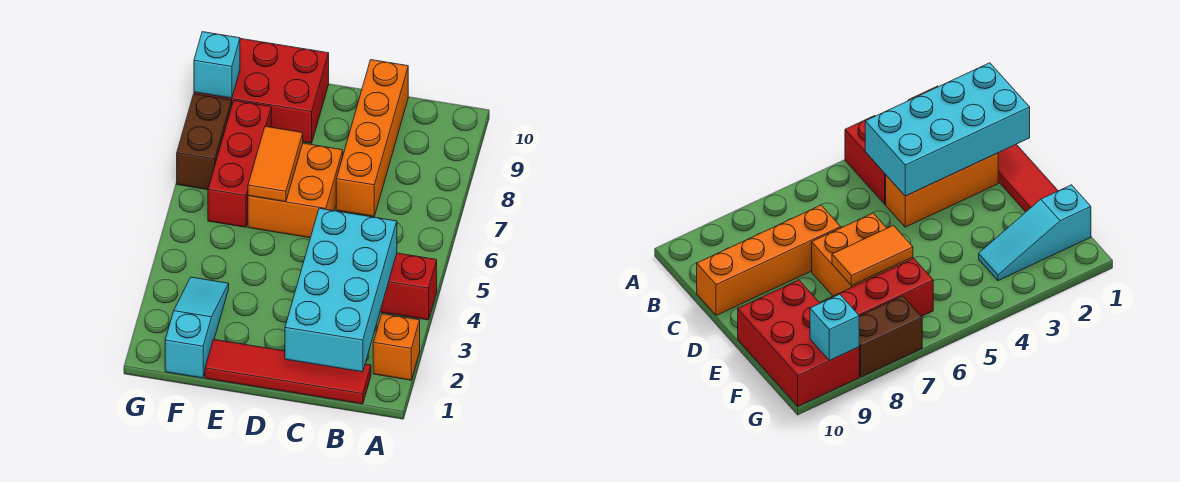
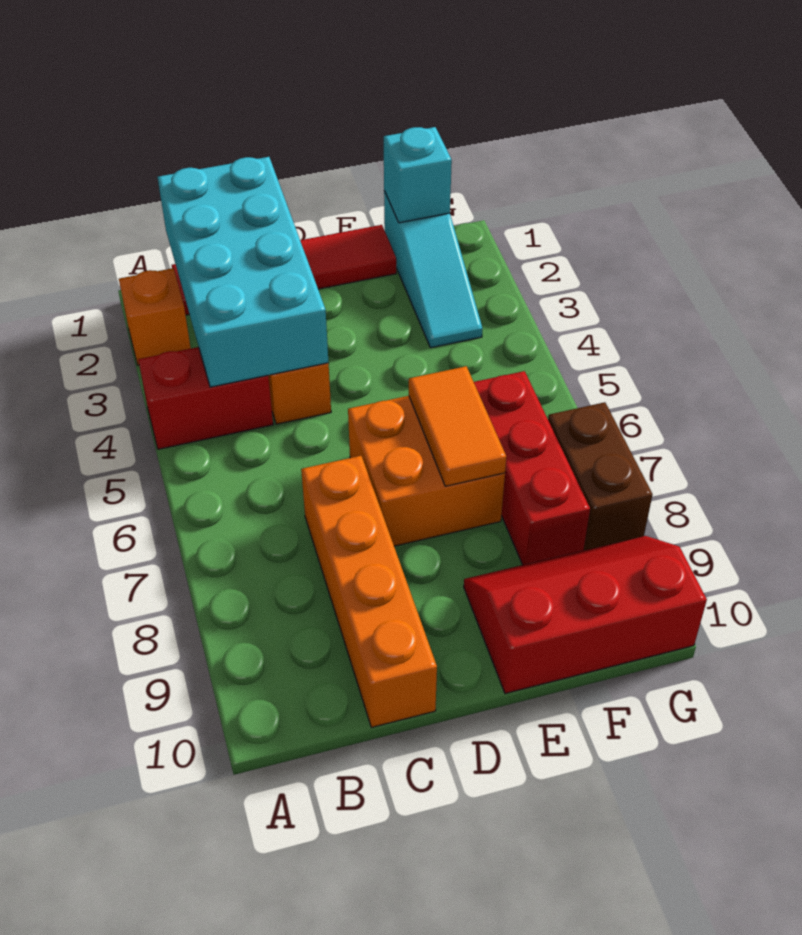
red 2x3 brick [194,38,329,143] -> red 2x3 slope [464,536,707,694]
cyan 1x1 brick [194,32,240,98] -> cyan 1x1 brick moved to [384,127,452,223]

